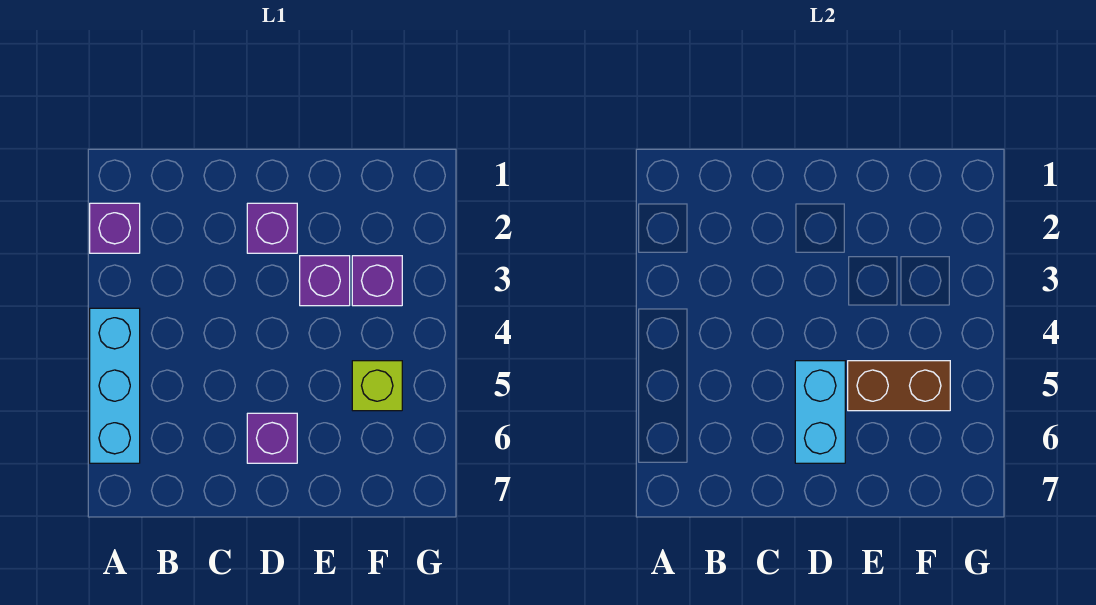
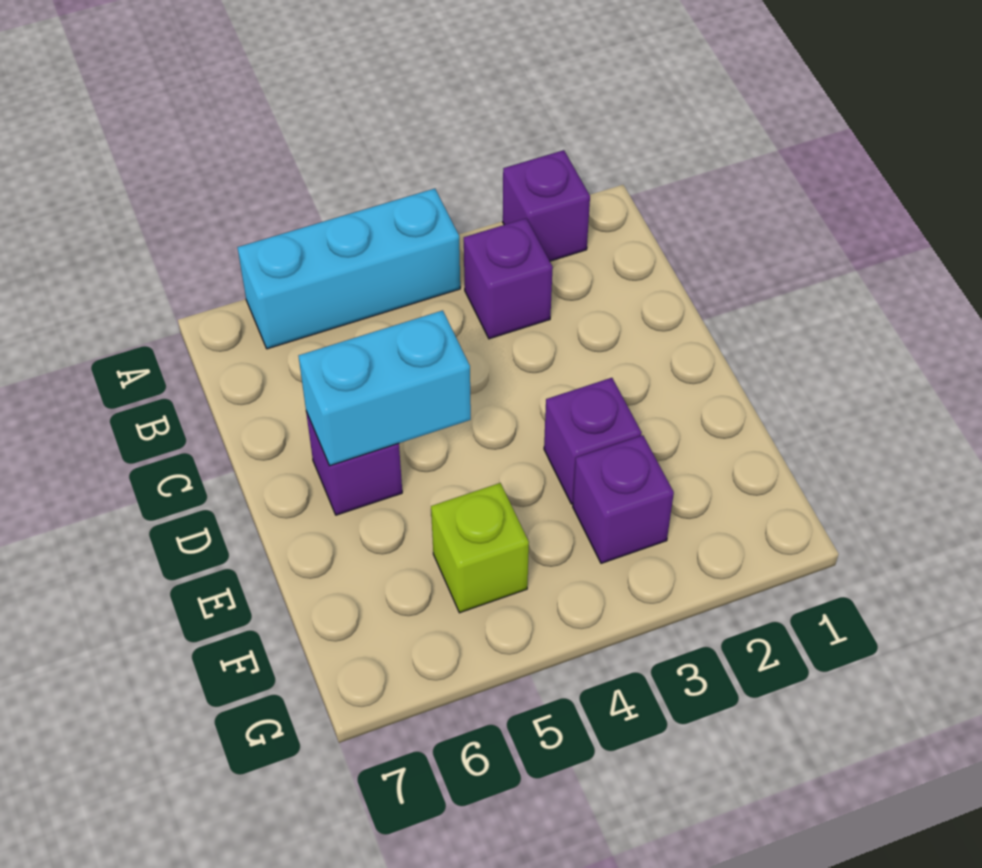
purple 1x1 brick [247,203,297,253] -> purple 1x1 brick moved to [464,218,553,339]
brown 1x2 brick [848,361,950,411] -> none

